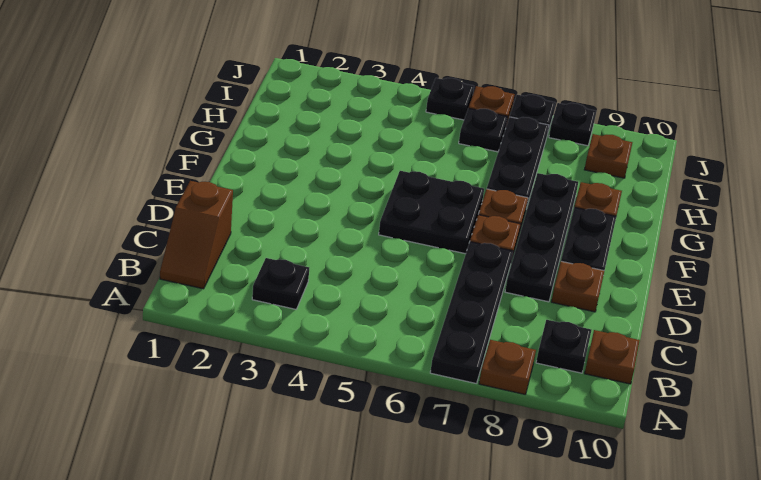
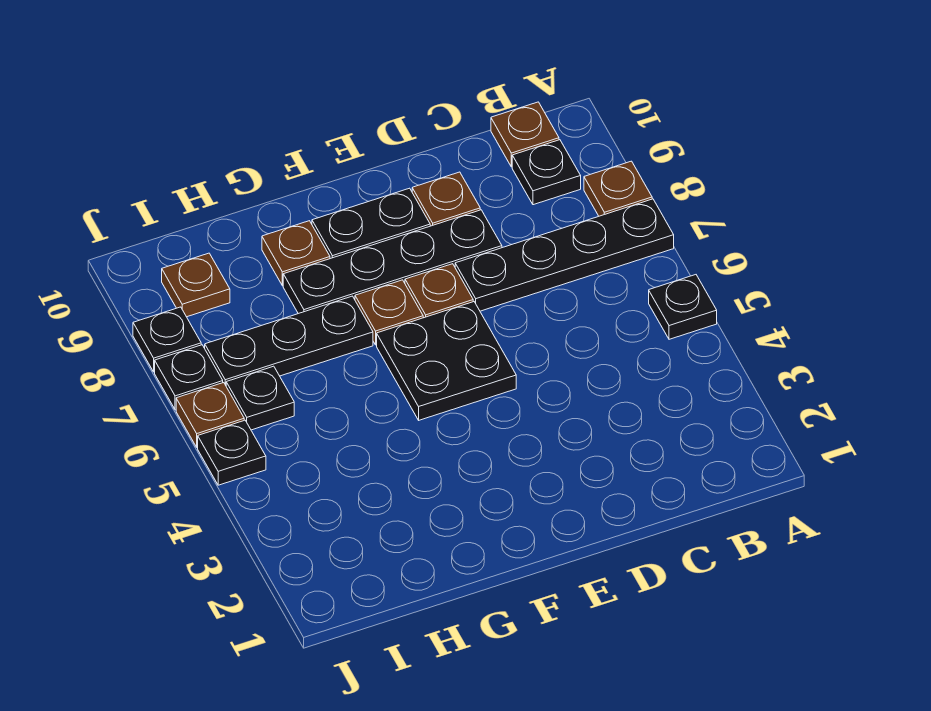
brown 1x2 slope [160,181,233,289] -> none
black 1x1 plate [252,258,309,309] -> black 1x1 plate moved to [649,275,717,339]

